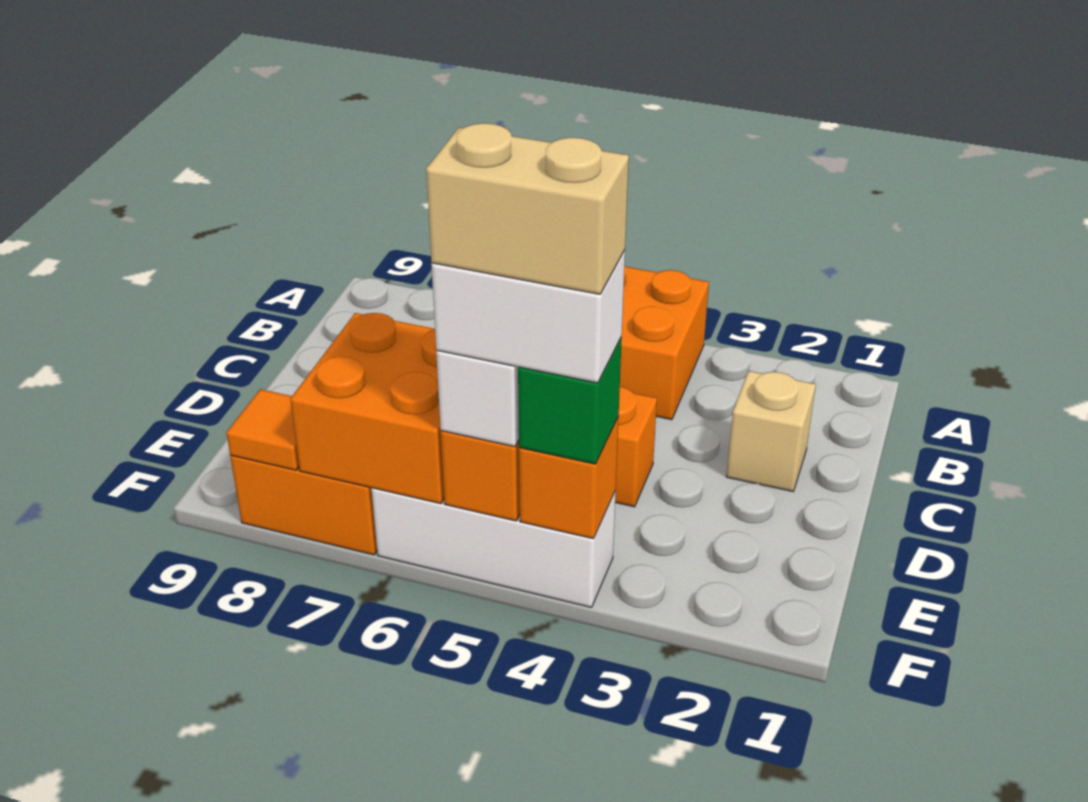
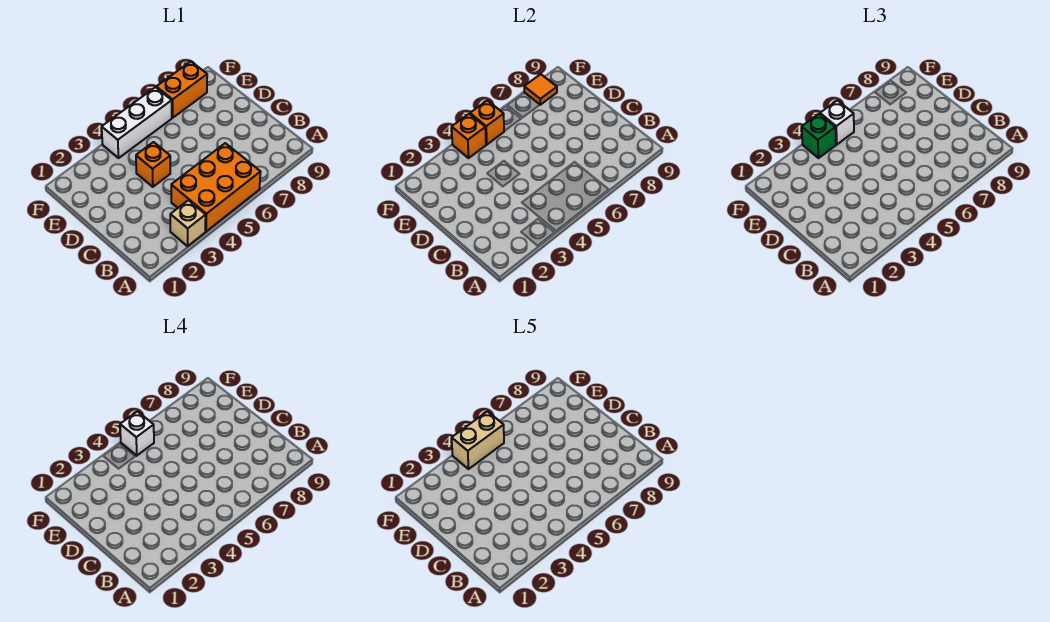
tan 1x1 brick [726,371,816,491] -> tan 1x1 brick moved to [170,200,206,246]
orange 2x2 brick [290,313,444,504] -> none
white 1x2 brick [432,250,625,383] -> white 1x1 brick [120,411,154,456]

